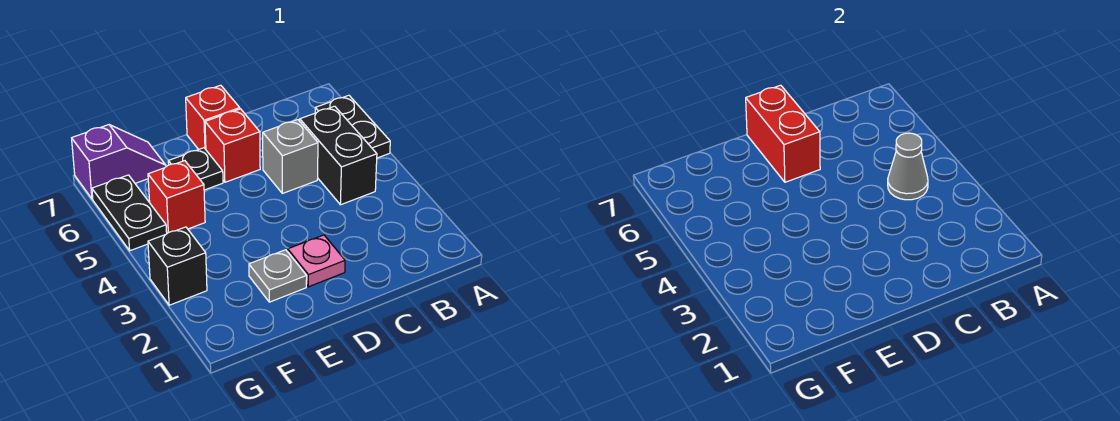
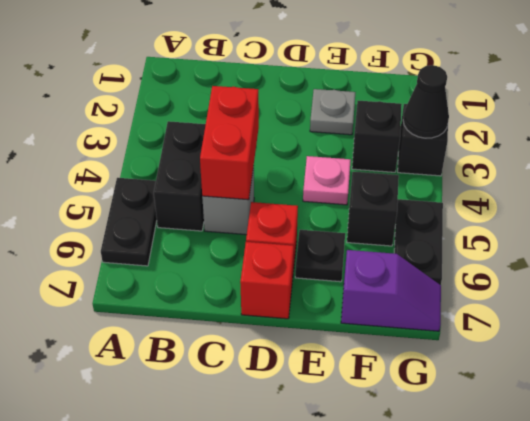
grey 1x1 cone [888,133,928,200] -> none
pink 1x1 plate [288,235,345,287] -> pink 1x1 plate moved to [303,156,351,205]
red 1x2 brick [746,85,820,182] -> red 1x2 brick moved to [200,86,259,200]
none -> black 1x1 brick [352,101,402,172]
red 1x1 brick [148,161,205,233] -> black 1x1 brick [347,172,399,246]
purple 1x2 slope [72,125,166,199] -> purple 1x2 slope turned to [341,250,441,331]
none -> black 1x1 cone [403,65,449,138]

